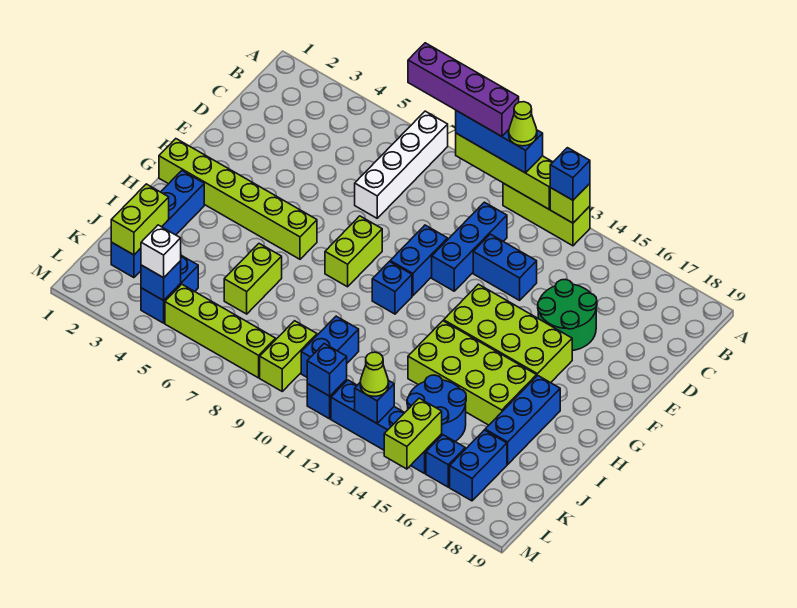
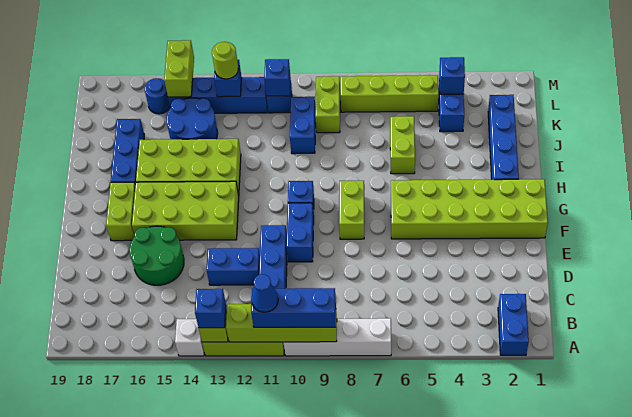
white 1x4 brick [355,111,448,218] -> white 1x4 brick turned to [283,318,391,356]
purple 1x4 brick [408,43,519,137] -> none
lime 1x1 cone [509,102,537,146] -> blue 1x1 cone [251,274,278,312]
lime 1x6 brick [159,139,317,259] -> lime 2x6 brick [391,179,548,239]
lime 1x2 brick [111,184,169,255] -> lime 1x2 brick moved to [106,182,135,241]
blue 1x2 brick [450,430,507,501] -> blue 1x2 brick moved to [498,294,529,355]
white 1x1 brick [141,225,181,278] -> white 1x1 brick moved to [175,319,204,356]
lime 1x1 cone [360,352,389,396] -> lime 1x1 round brick [212,42,239,79]
blue 1x1 brick [426,435,465,487] -> blue 1x1 round brick [145,78,170,114]

